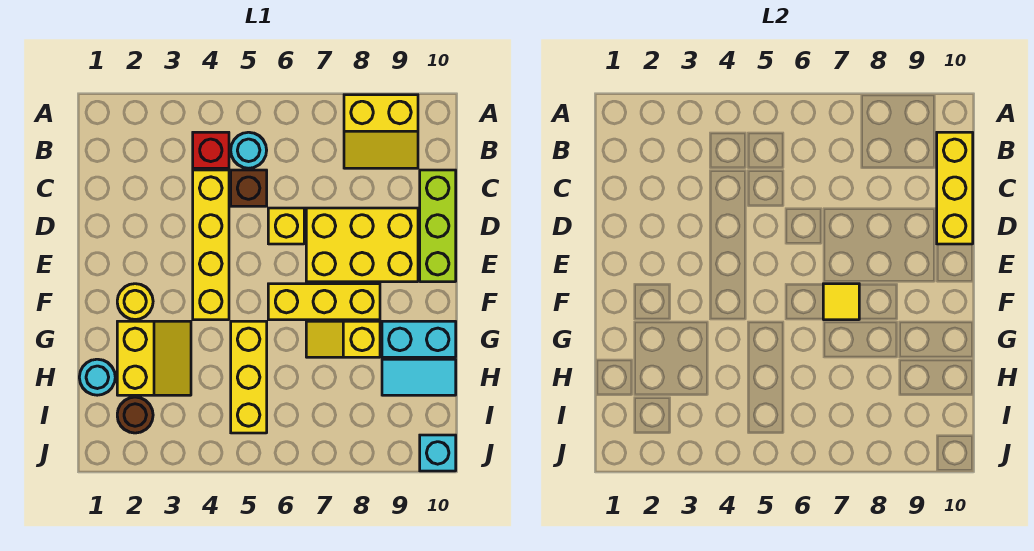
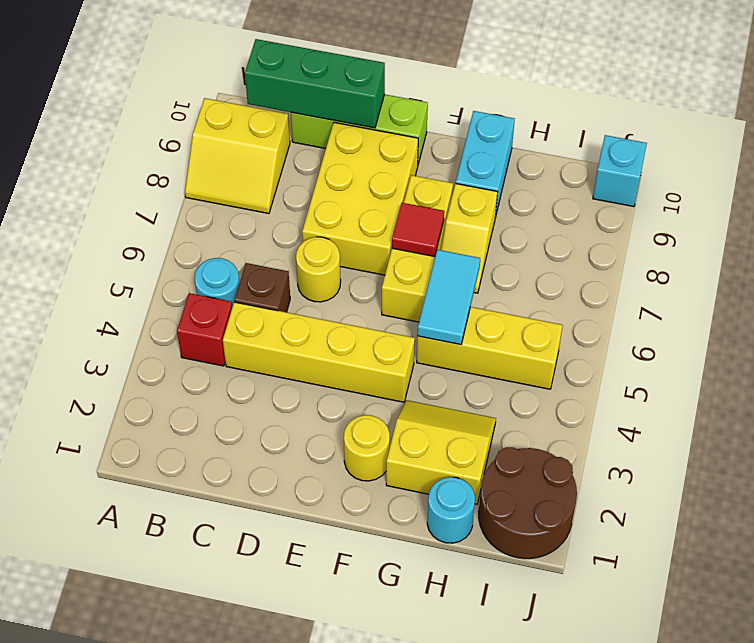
yellow 2x2 slope [344,95,418,168] -> yellow 2x2 slope turned to [185,98,290,214]
yellow 1x3 brick [937,132,973,244] -> green 1x3 brick [245,39,385,128]
yellow 1x1 brick [268,208,304,244] -> yellow 1x1 round brick [296,237,341,302]
yellow 1x1 tile [823,284,859,320] -> red 1x1 tile [392,203,444,257]
cyan 1x2 tile [382,359,456,395] -> cyan 1x2 tile moved to [417,250,480,345]
brown 1x1 round brick [117,397,153,433] -> brown 2x2 round brick [479,447,577,559]

